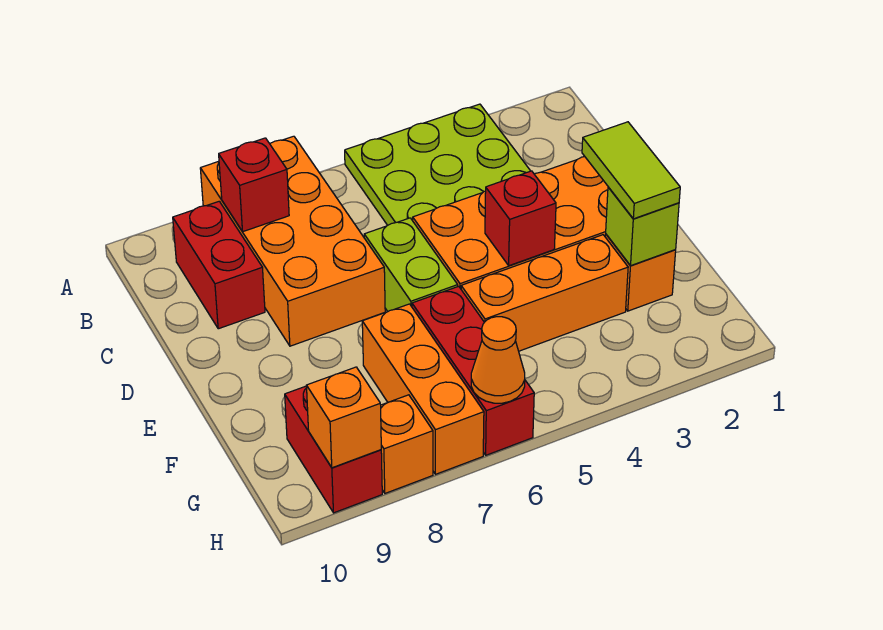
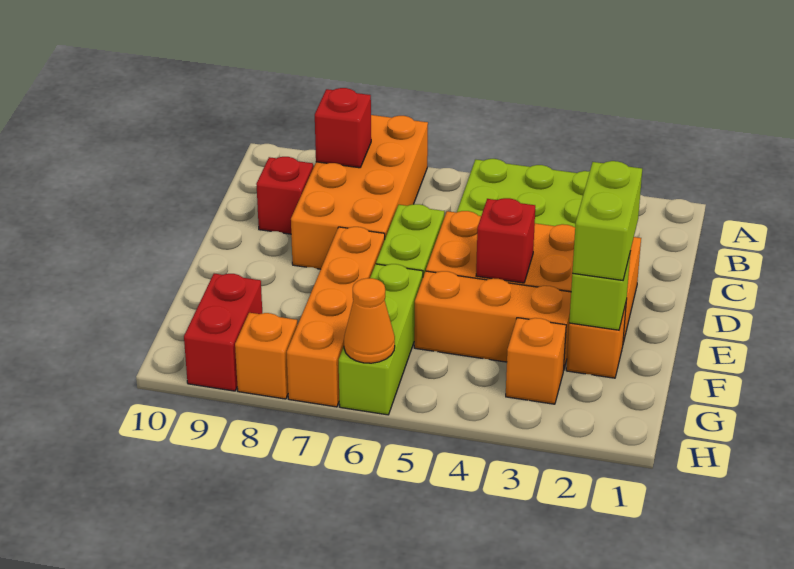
red 1x2 brick [173,201,265,329] -> red 1x1 brick [256,157,313,234]
lime 1x2 tile [582,122,680,219] -> lime 1x2 brick [572,161,642,280]
red 1x3 brick [412,286,534,455] -> lime 1x3 brick [339,264,423,415]
orange 1x3 brick [362,304,484,474] -> orange 1x4 brick [287,227,385,407]
orange 1x1 brick [307,367,381,468] -> orange 1x1 brick moved to [506,318,566,404]

